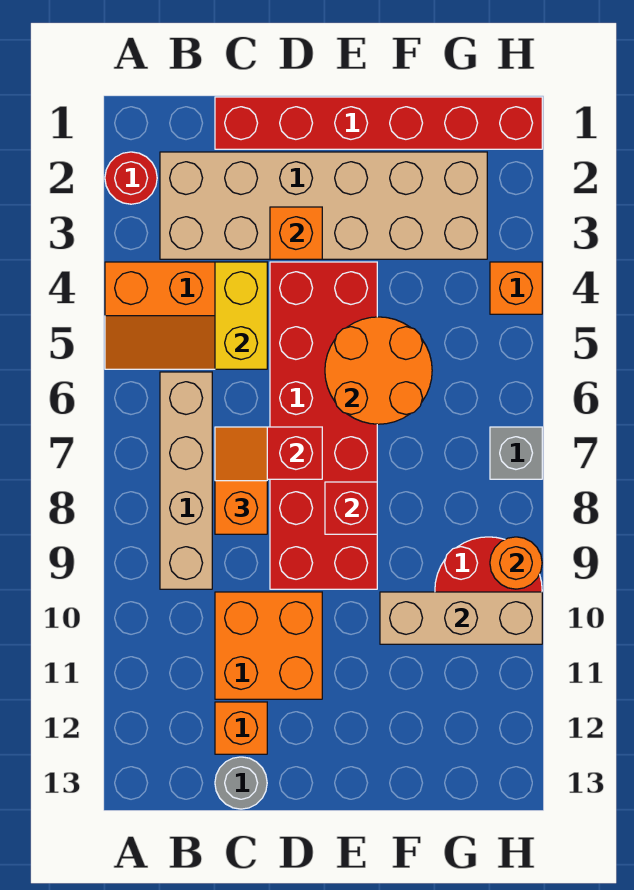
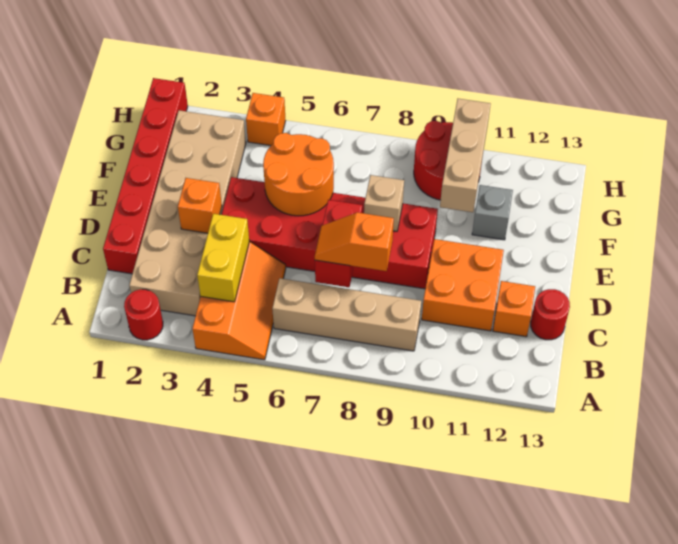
yellow 1x2 brick [215,262,267,369] -> yellow 1x2 brick turned to [197,214,249,302]
grey 1x1 round brick [215,757,267,809] -> red 1x1 round brick [531,289,570,340]
red 1x1 brick [325,482,377,534] -> tan 1x1 brick [364,175,404,231]
grey 1x1 brick [490,427,542,479] -> grey 1x1 brick moved to [472,185,513,240]
orange 1x1 round brick [490,537,542,589] -> none

